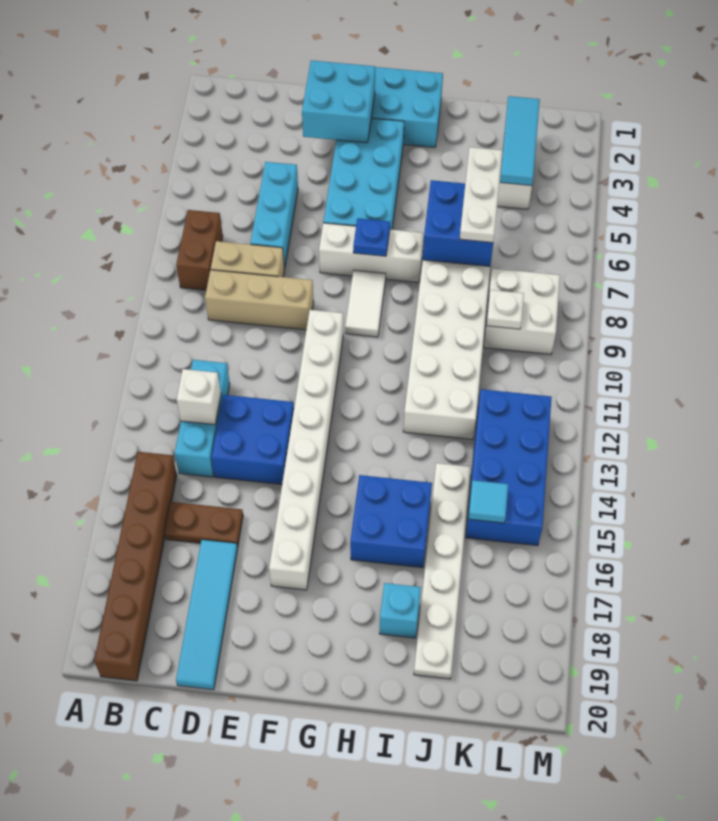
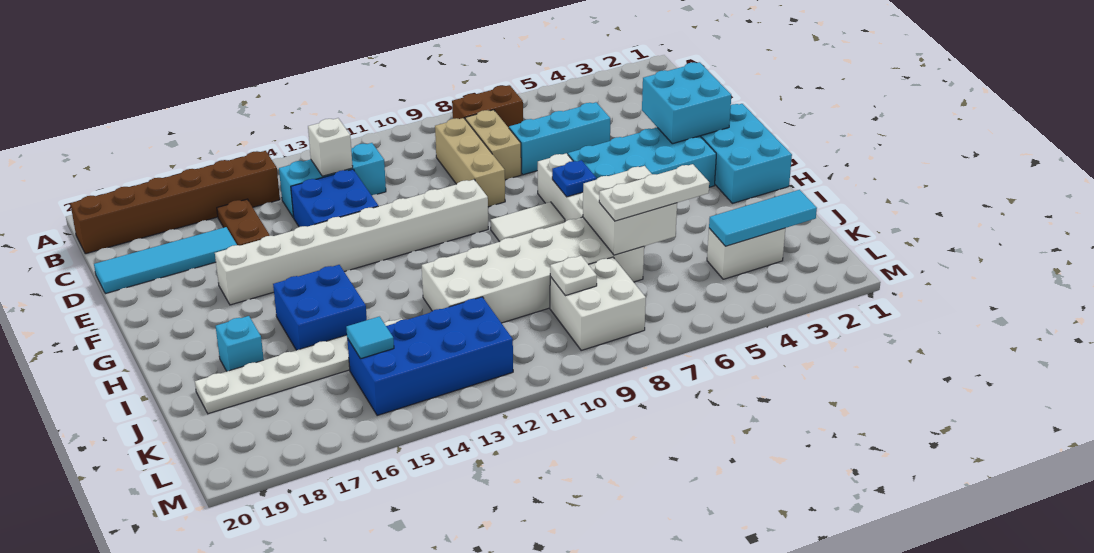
blue 2x2 brick [423,180,493,266] -> white 2x2 brick [583,166,677,255]

